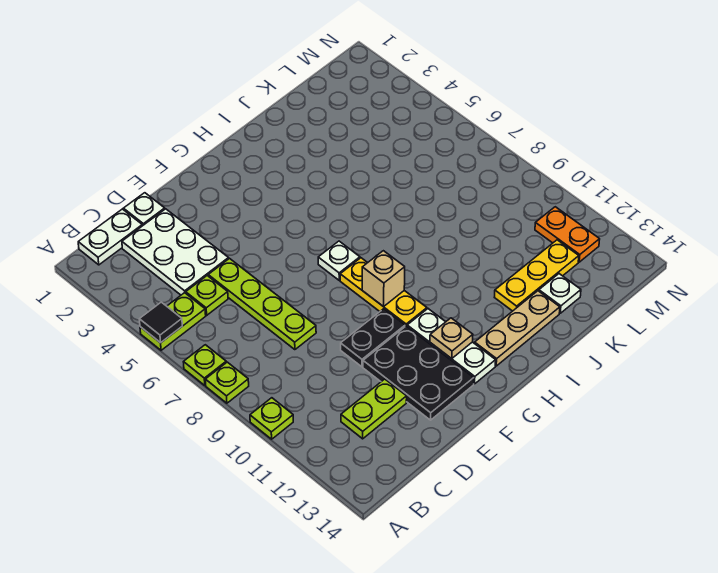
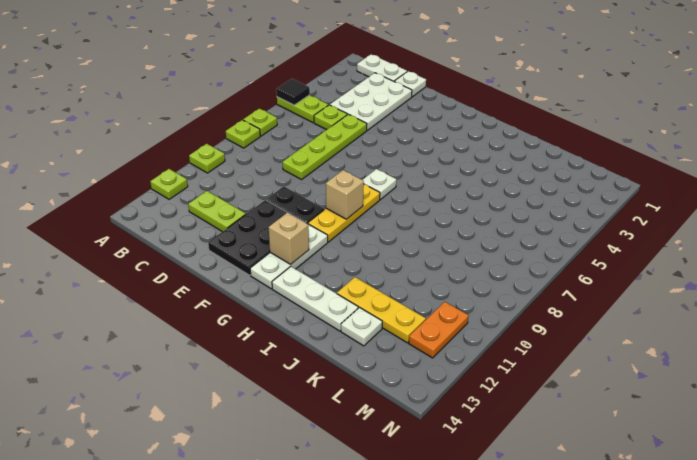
none -> lime 1x1 plate [150,169,188,199]
tan 1x1 plate [430,318,473,359] -> tan 1x1 brick [269,213,309,264]
tan 1x3 plate [475,291,560,366] -> white 1x3 plate [272,267,358,331]

